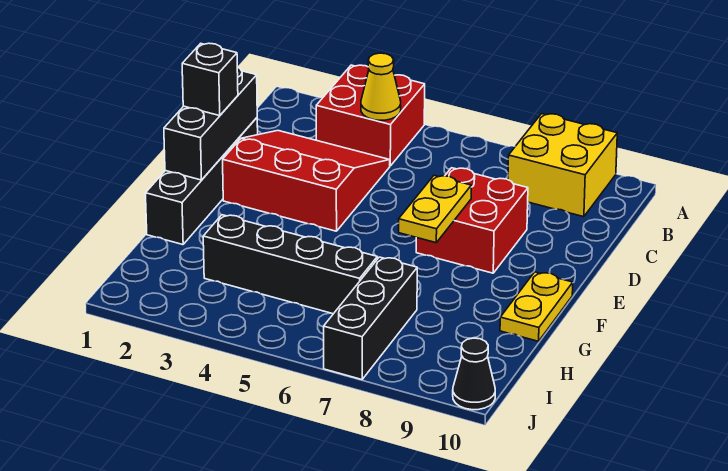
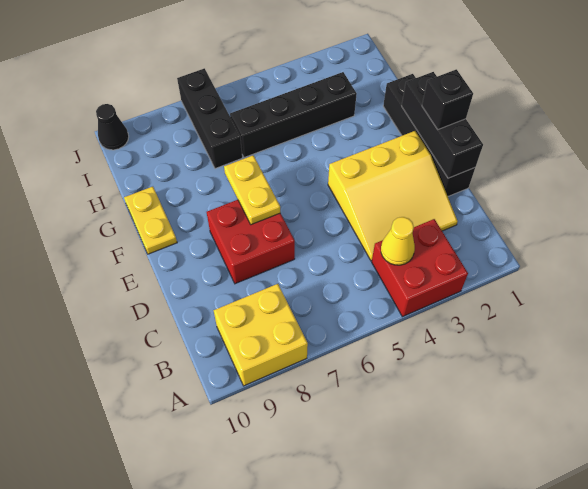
red 3x3 slope [223,131,390,231] -> yellow 3x3 slope [328,131,458,261]

